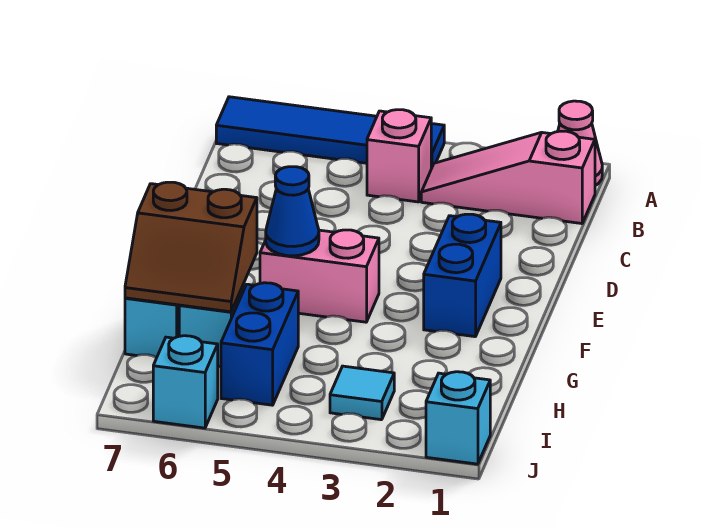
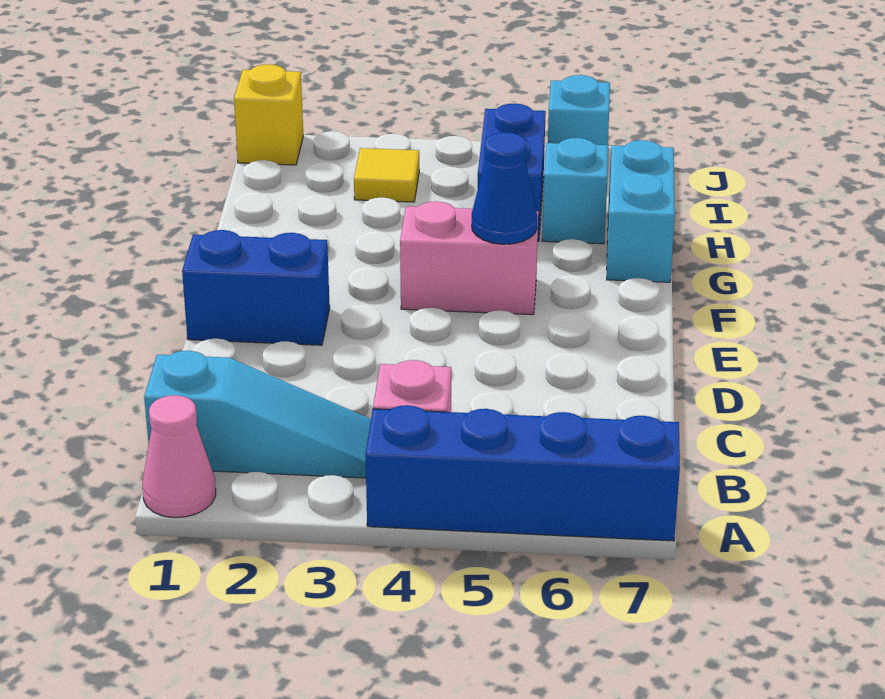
blue 1x4 tile [216,97,444,169] -> blue 1x4 brick [365,405,680,541]
pink 1x3 slope [421,131,595,224] -> cyan 1x3 slope [144,351,371,478]
blue 1x2 brick [424,214,501,337] -> blue 1x2 brick turned to [182,230,330,345]
brown 2x2 slope [125,182,257,312] -> none
cyan 1x1 tile [330,366,394,420] -> yellow 1x1 tile [354,148,419,202]
cyan 1x1 brick [426,372,490,464] -> yellow 1x1 brick [234,64,303,165]

